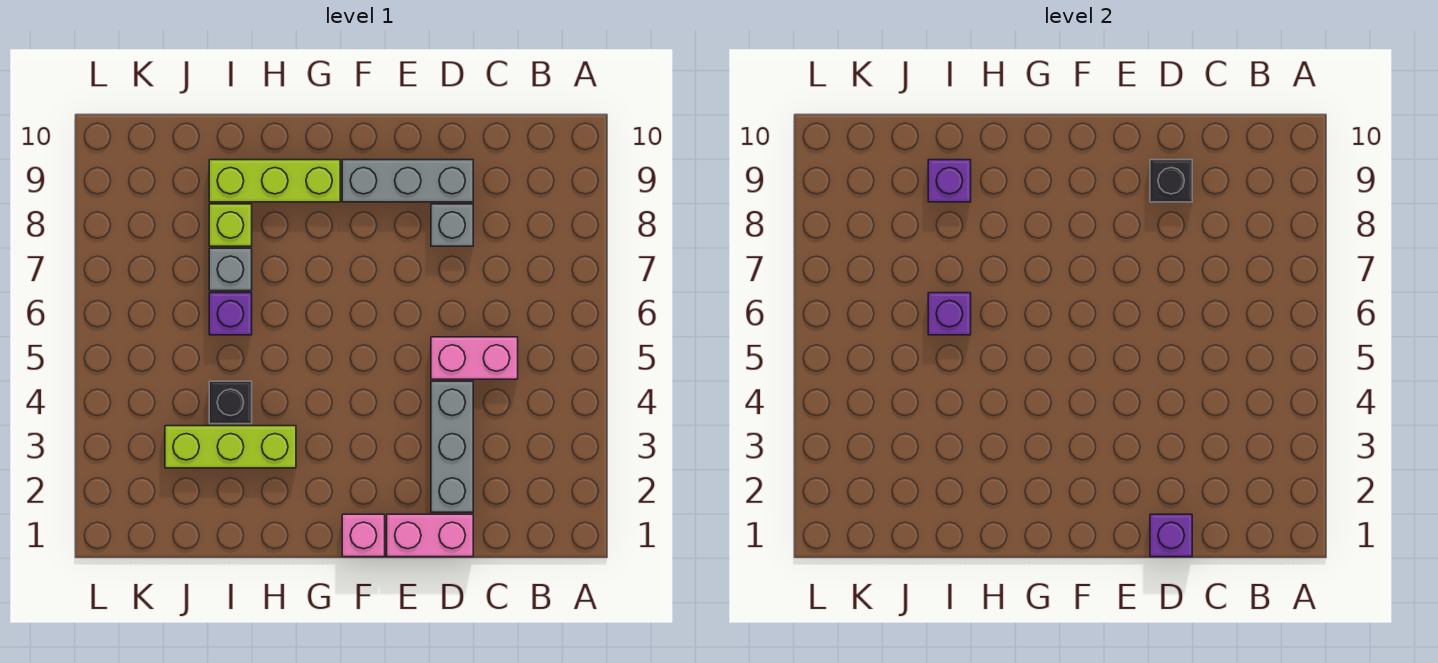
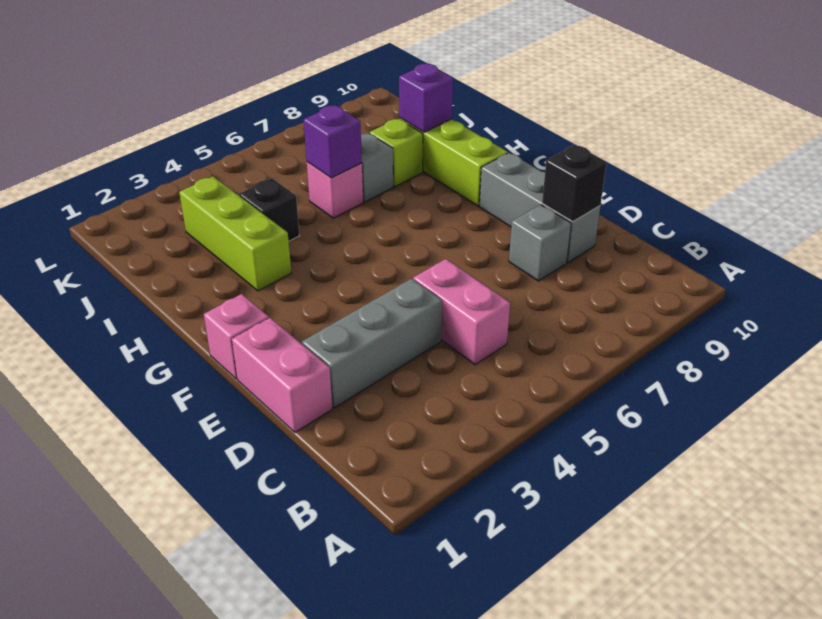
purple 1x1 brick [1150,514,1192,557] -> none
purple 1x1 brick [209,293,252,335] -> pink 1x1 brick [307,162,363,218]

